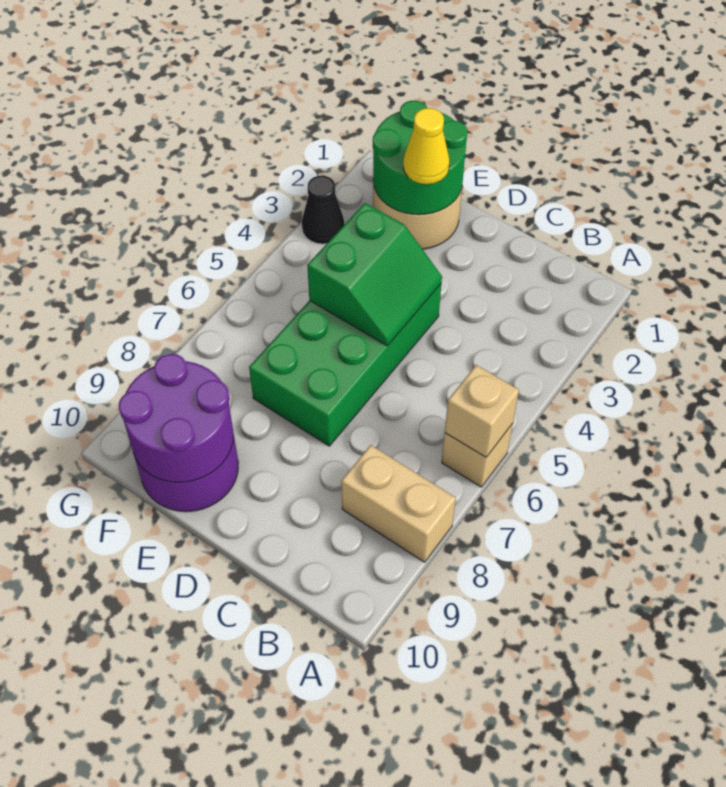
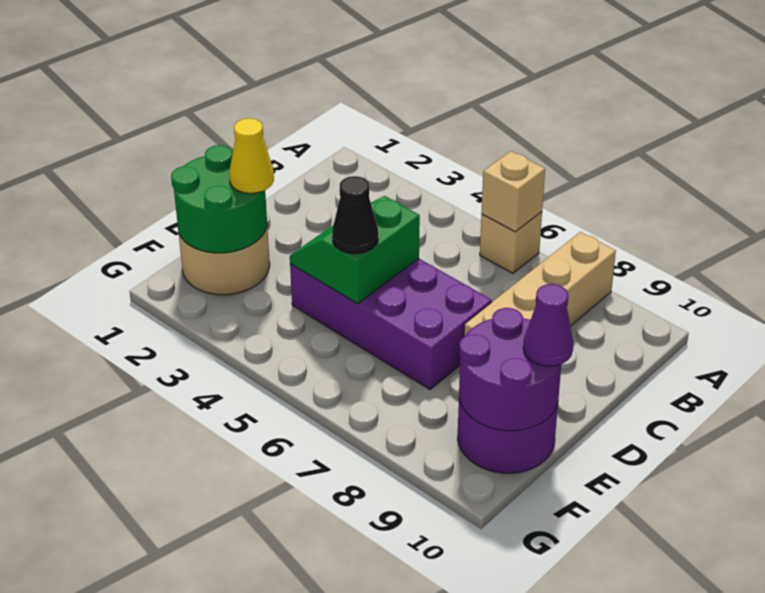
tan 1x2 brick [341,445,456,562] -> tan 1x4 brick [464,232,616,337]
green 2x4 brick [249,284,441,446] -> purple 2x4 brick [290,259,492,389]
green 2x2 slope [307,203,442,346] -> green 2x2 slope turned to [290,196,420,304]
none -> purple 1x1 cone [523,284,574,366]
black 1x1 cone [302,175,344,244] -> black 1x1 cone moved to [332,176,378,254]

